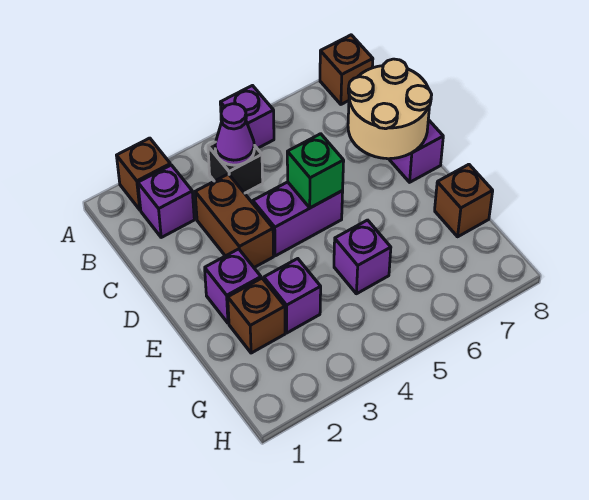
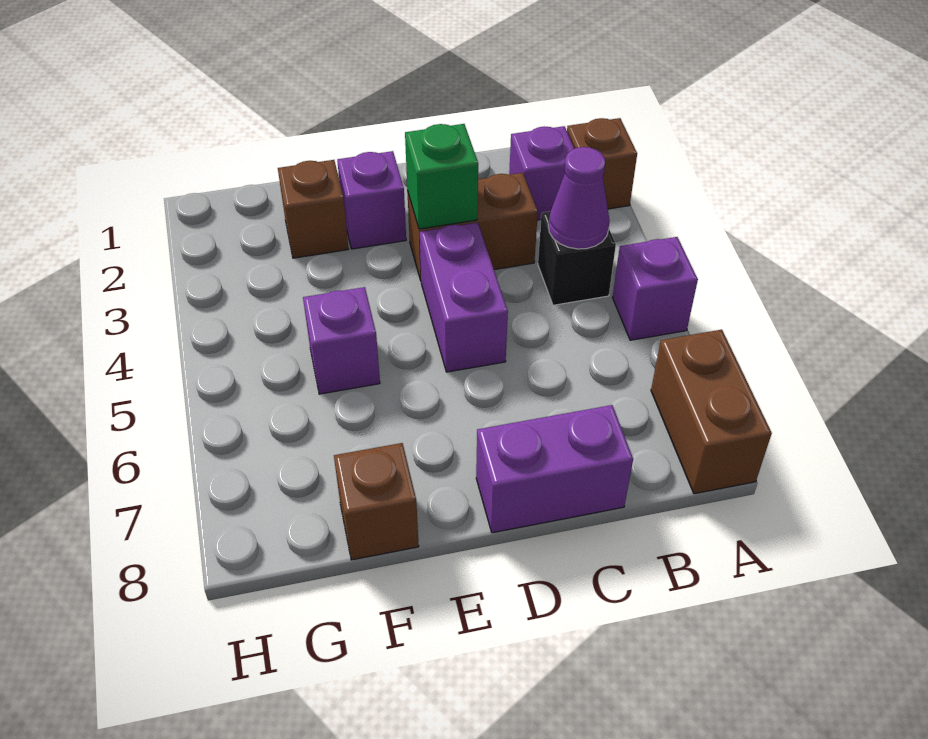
brown 1x1 brick [320,35,373,104] -> brown 1x2 brick [651,330,772,494]
tan 2x2 round brick [348,59,432,159] -> none
green 1x1 brick [287,134,344,208] -> green 1x1 brick moved to [405,124,478,229]
purple 1x1 brick [264,259,321,333] -> none

